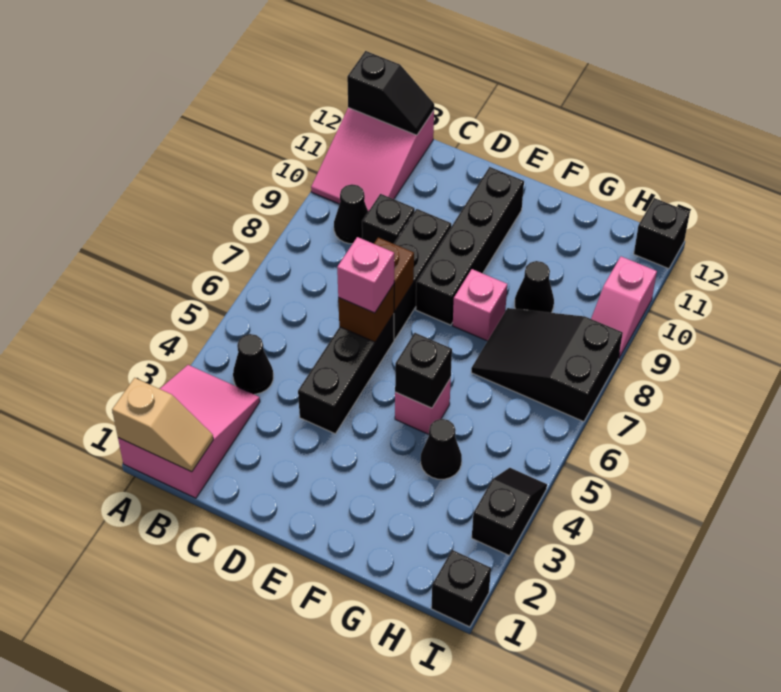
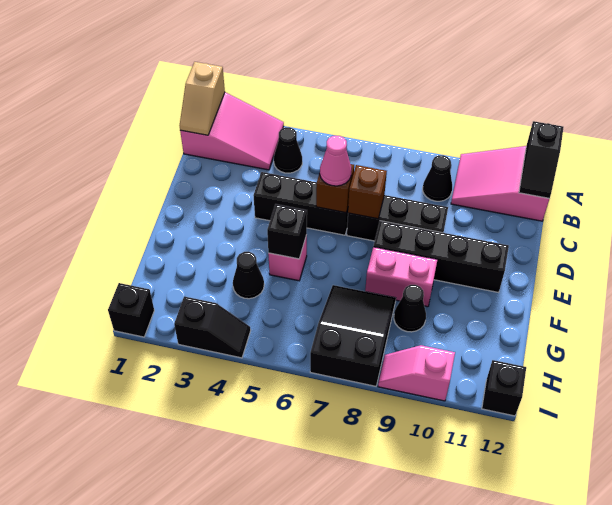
black 1x1 brick [362,194,415,244] -> none
pink 1x1 brick [337,237,394,313] -> pink 1x1 cone [320,136,352,186]
pink 1x1 brick [453,269,507,341] -> pink 1x2 brick [365,247,437,307]

